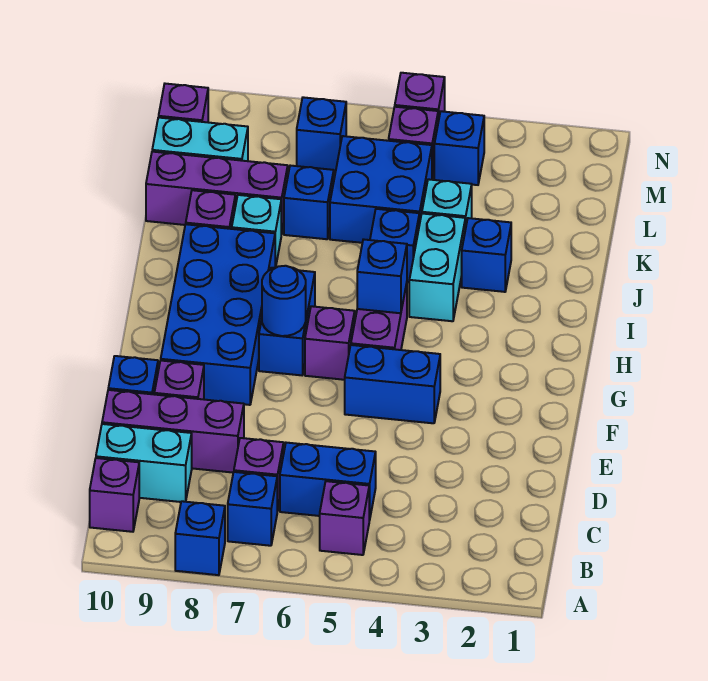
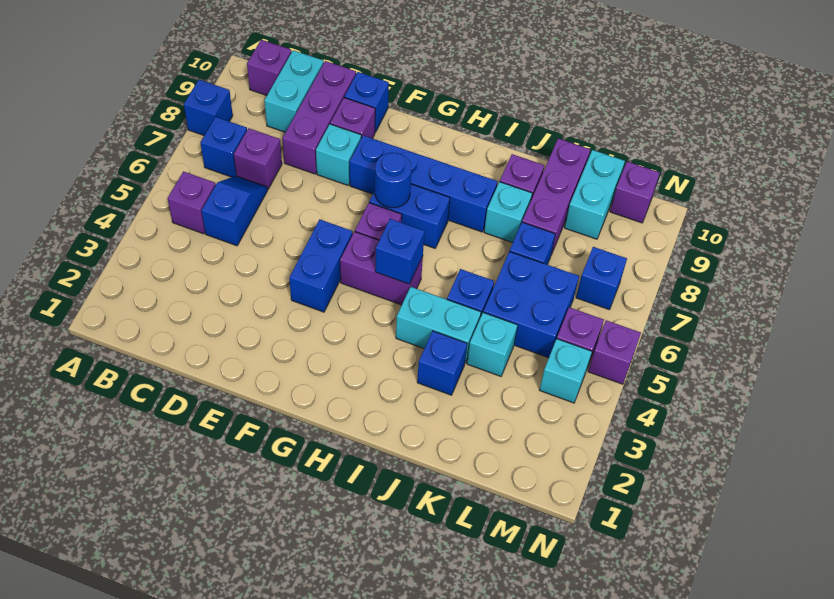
blue 1x2 brick [280,443,376,521] -> blue 1x2 slope [201,176,267,246]
none -> cyan 1x1 brick [316,124,361,185]
blue 2x4 brick [161,224,275,405] -> blue 1x4 brick [350,135,498,232]
blue 1x1 brick [434,111,484,185] -> cyan 1x1 brick [540,339,592,403]

